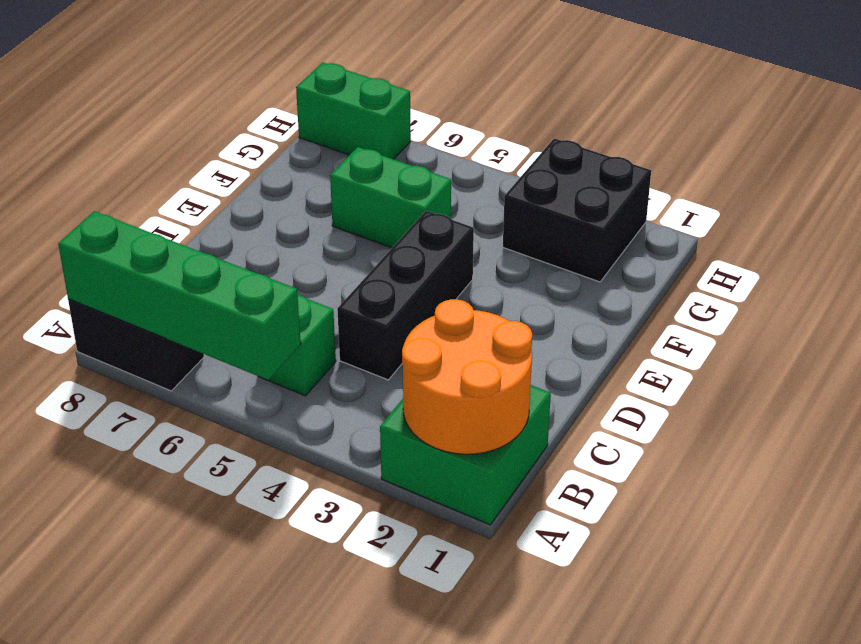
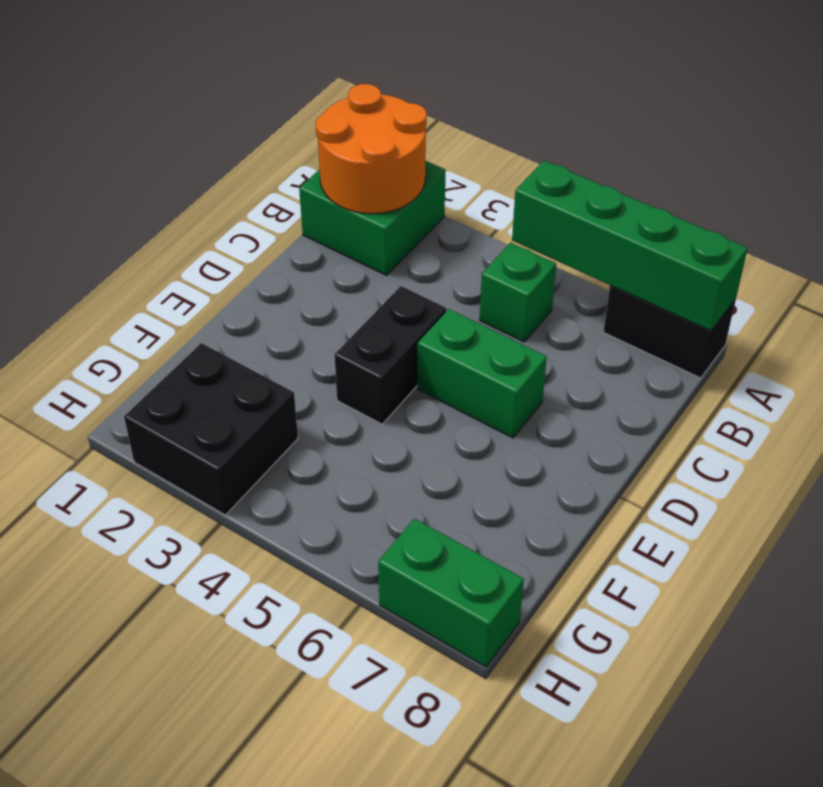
black 1x3 brick [337,211,474,380] -> black 1x2 brick [334,286,447,424]
green 1x2 brick [330,147,451,248] -> green 1x2 brick moved to [418,309,547,438]

